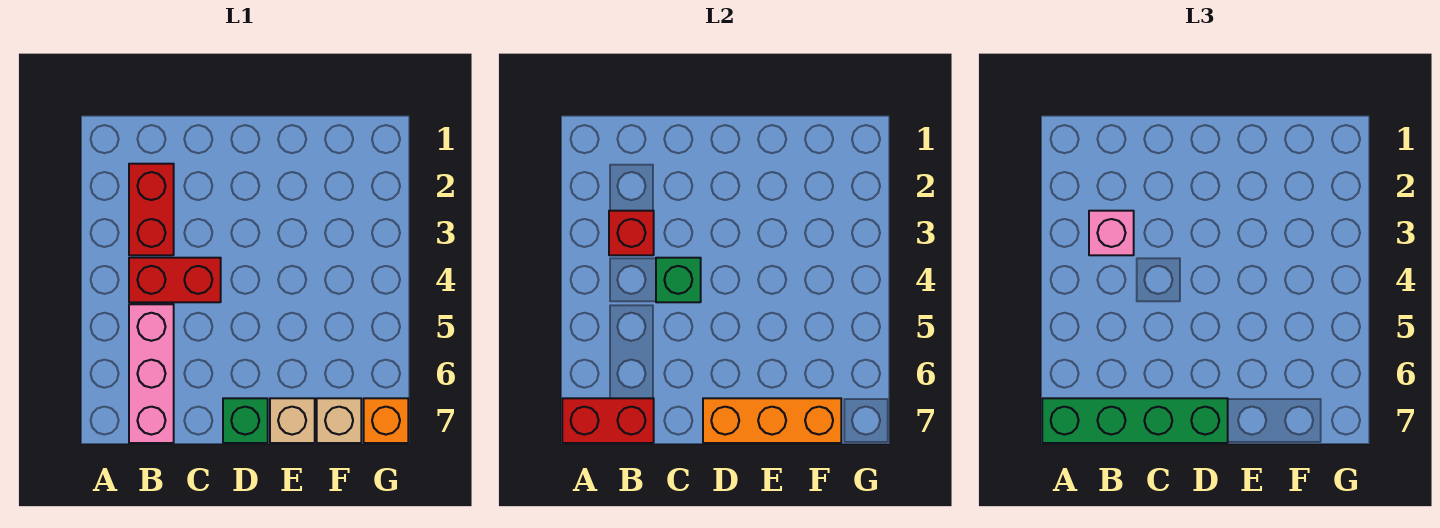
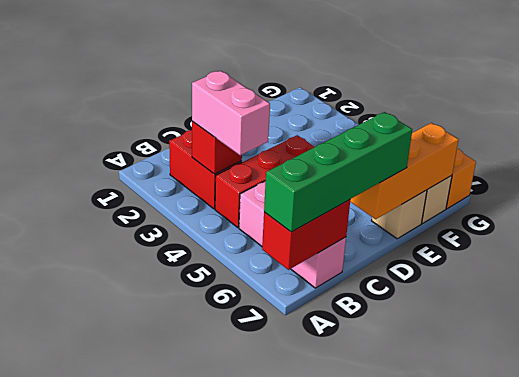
pink 1x1 brick [1089,211,1134,255] -> pink 1x2 brick [192,71,270,155]
red 1x2 brick [129,258,221,302] -> red 1x3 brick [215,135,314,228]
green 1x1 brick [656,258,701,302] -> none
green 1x1 brick [223,398,268,443] -> none

